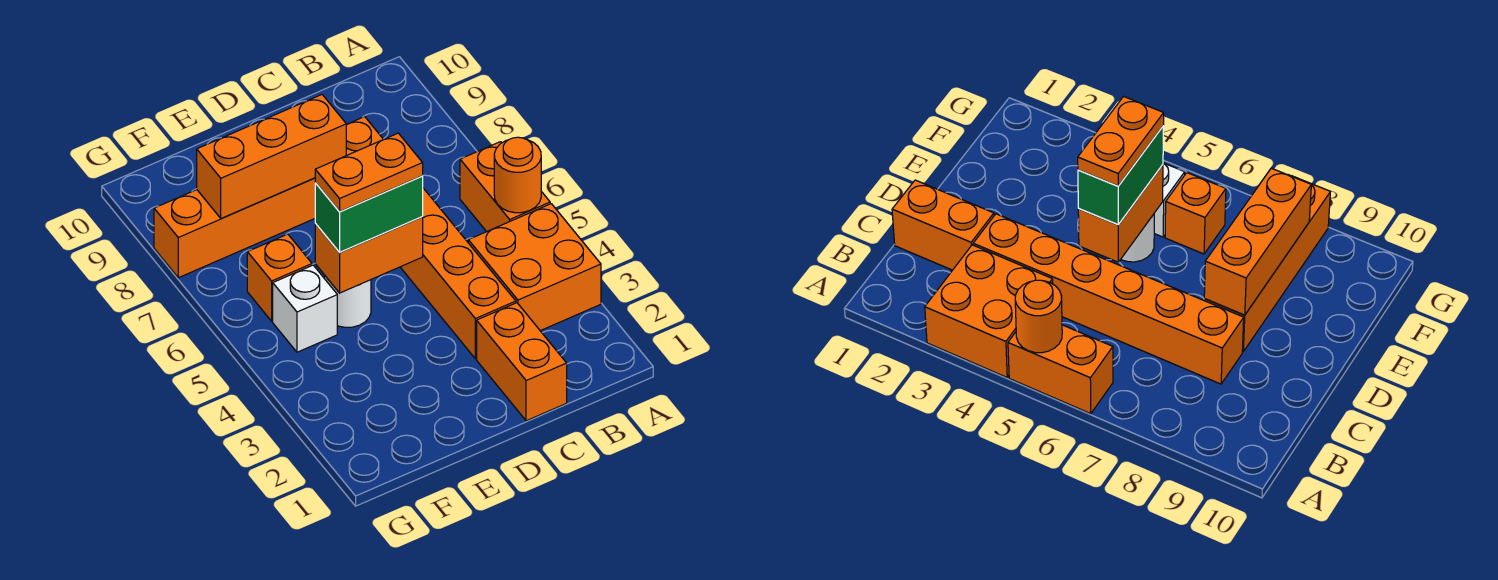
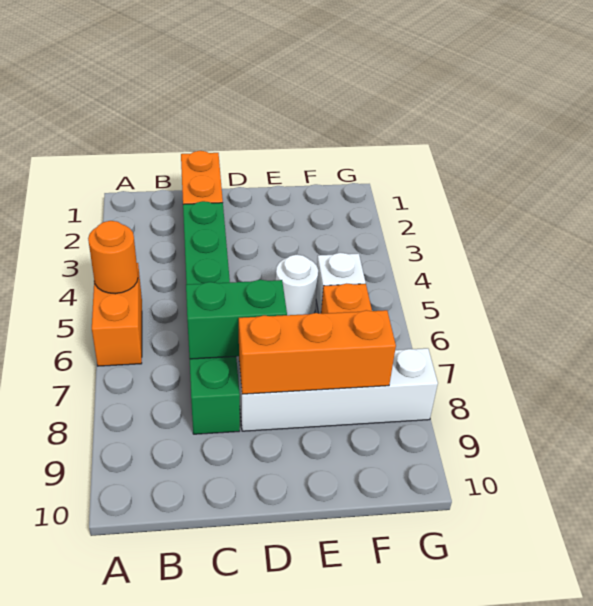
orange 2x2 brick [468,204,601,331] -> none
orange 1x6 brick [346,117,516,359] -> green 1x6 brick [183,201,240,434]
orange 1x2 brick [315,217,423,293] -> none
green 1x2 brick [315,176,423,252] -> green 1x2 brick moved to [186,280,287,359]
orange 1x2 plate [315,133,423,212] -> none
orange 1x4 brick [154,178,315,278] -> white 1x4 brick [239,348,438,431]

